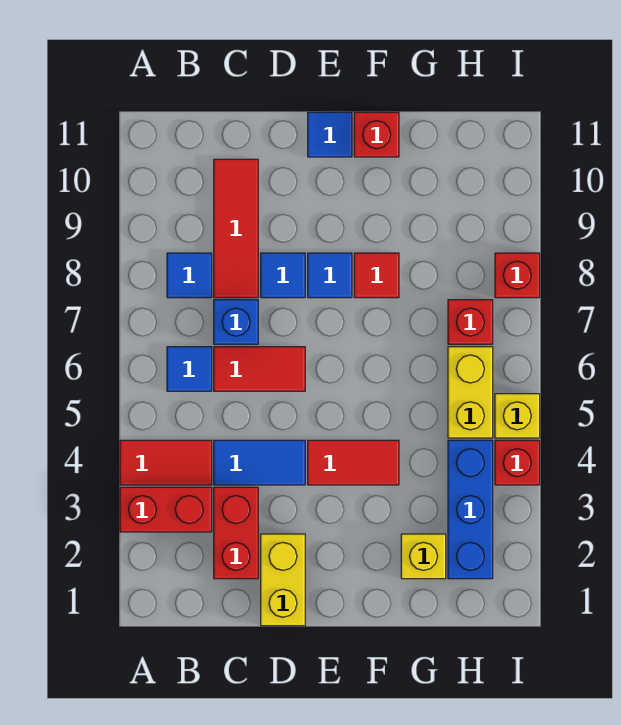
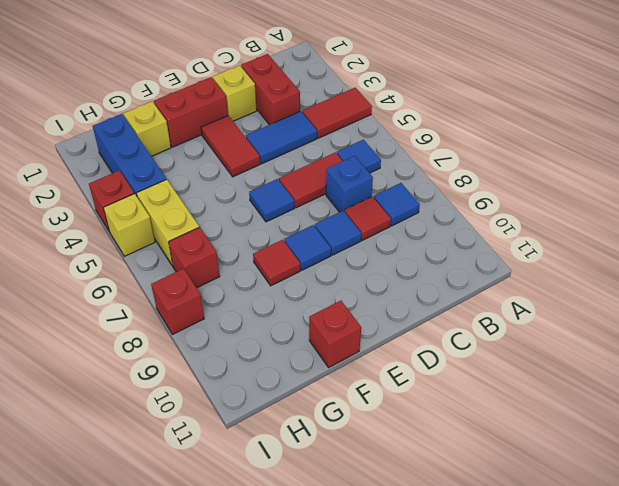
red 1x2 brick [120,487,212,532] -> red 1x2 brick moved to [154,77,228,147]
red 1x3 tile [214,159,258,298] -> red 1x1 tile [345,197,391,240]
yellow 1x2 brick [261,534,305,626] -> yellow 1x1 brick [213,65,257,121]
red 1x2 tile [308,440,399,485] -> red 1x2 tile turned to [201,116,260,177]
blue 1x1 tile [308,112,352,157] -> blue 1x1 tile moved to [249,179,294,222]

